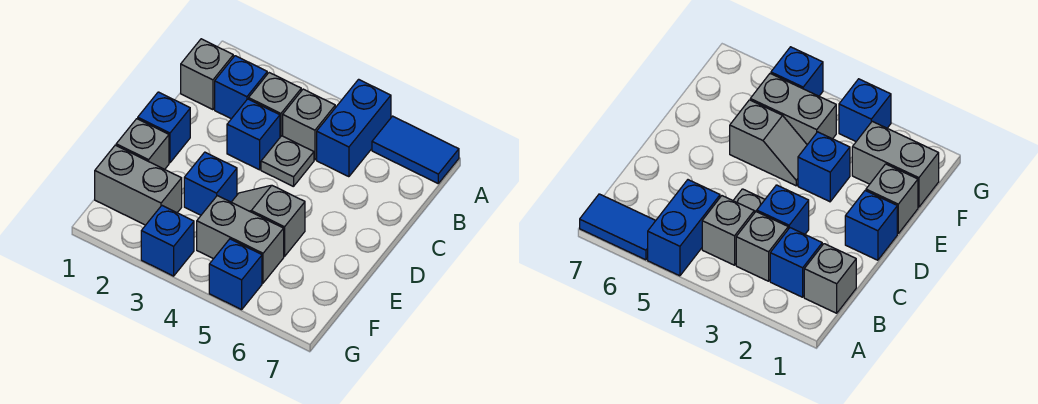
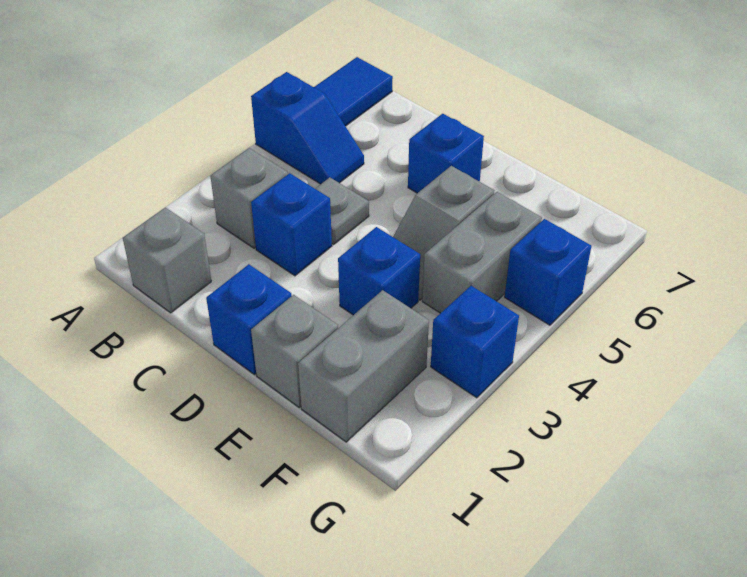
blue 1x2 brick [317,79,391,177] -> blue 1x2 slope [251,72,364,184]
blue 1x1 brick [215,56,267,119] -> blue 1x1 brick moved to [408,114,484,193]
grey 1x1 brick [283,89,335,160] -> none

